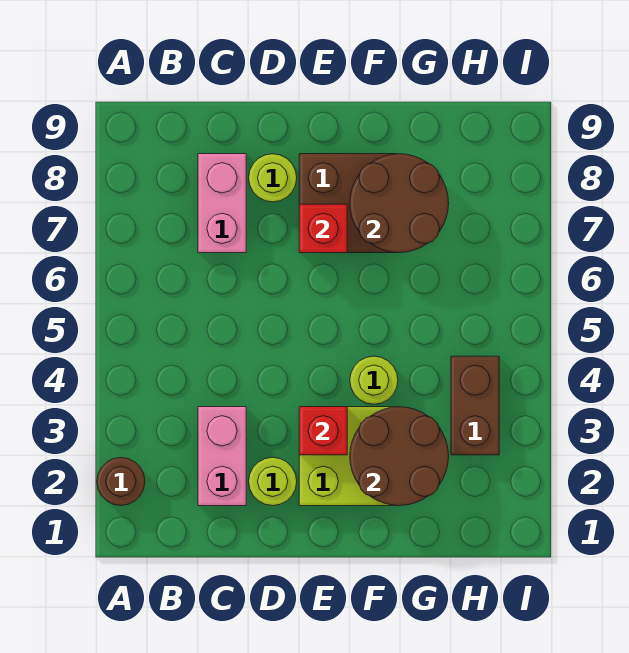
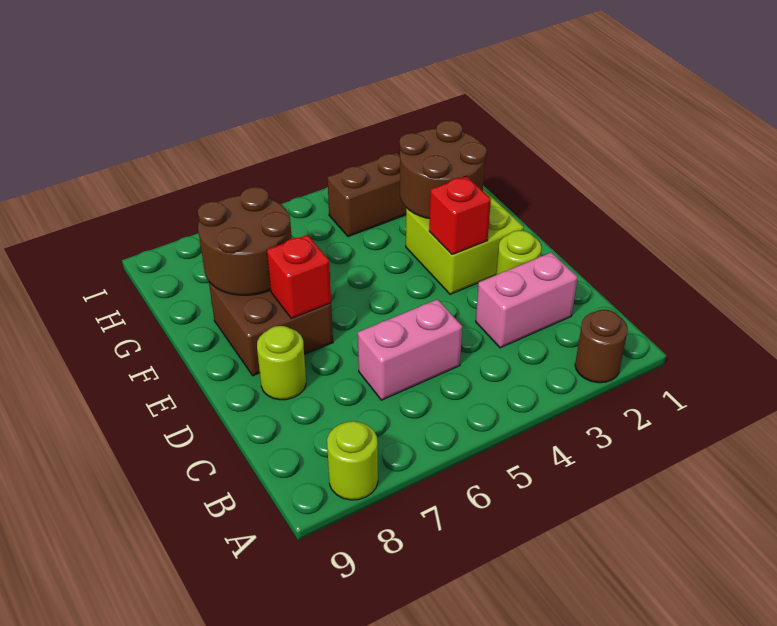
pink 1x2 brick [198,154,246,253] -> pink 1x2 brick moved to [358,299,462,400]
lime 1x1 round brick [350,356,398,404] -> lime 1x1 round brick moved to [327,421,378,500]

